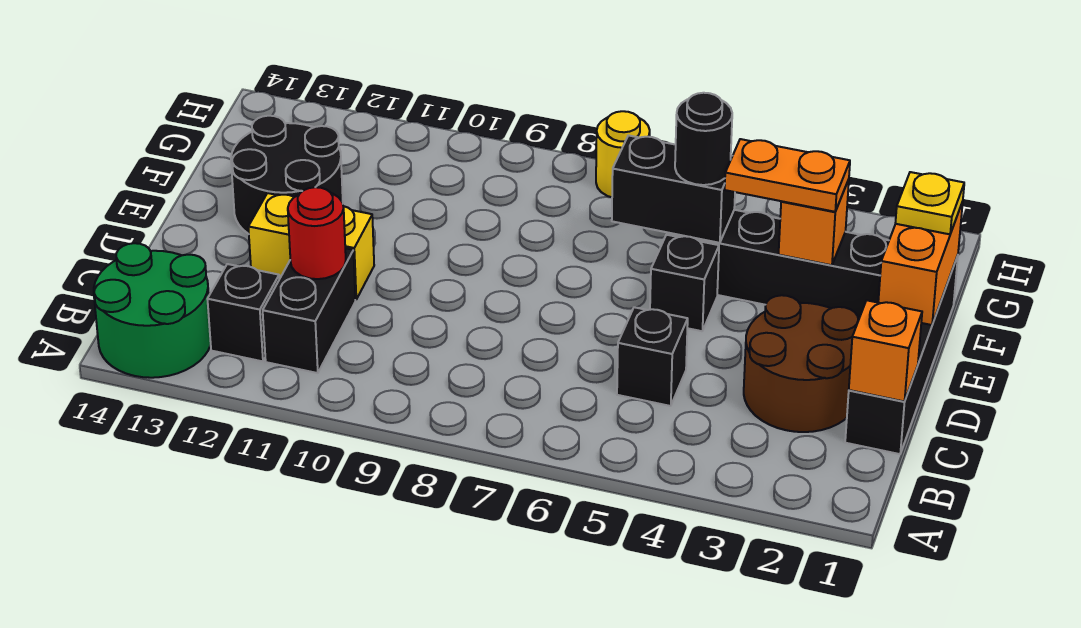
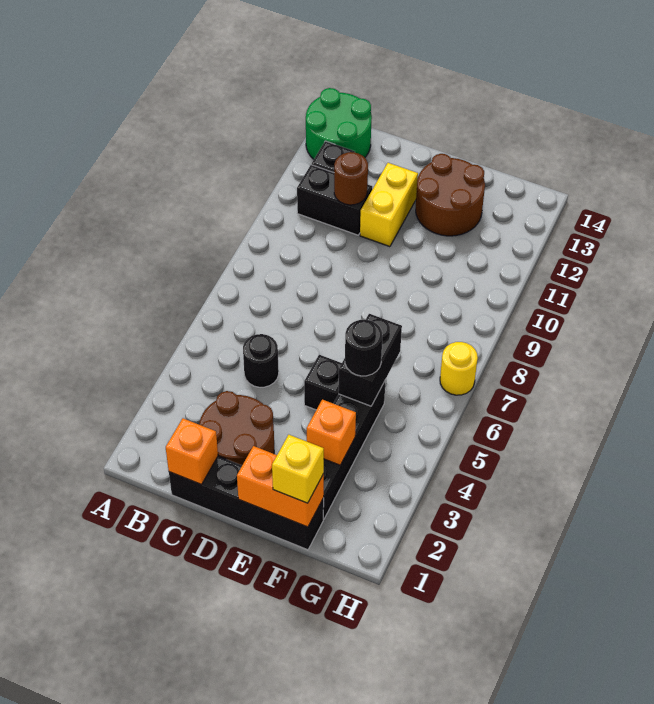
black 1x1 brick [617,307,688,406] -> black 1x1 round brick [243,334,279,387]
red 1x1 round brick [288,187,346,279] -> brown 1x1 round brick [334,152,368,205]
black 2x2 round brick [231,116,343,234] -> brown 2x2 round brick [416,154,485,236]
yellow 1x1 plate [895,172,964,234] -> yellow 1x1 brick [272,435,324,503]
orange 1x2 plate [725,139,850,212] -> none

